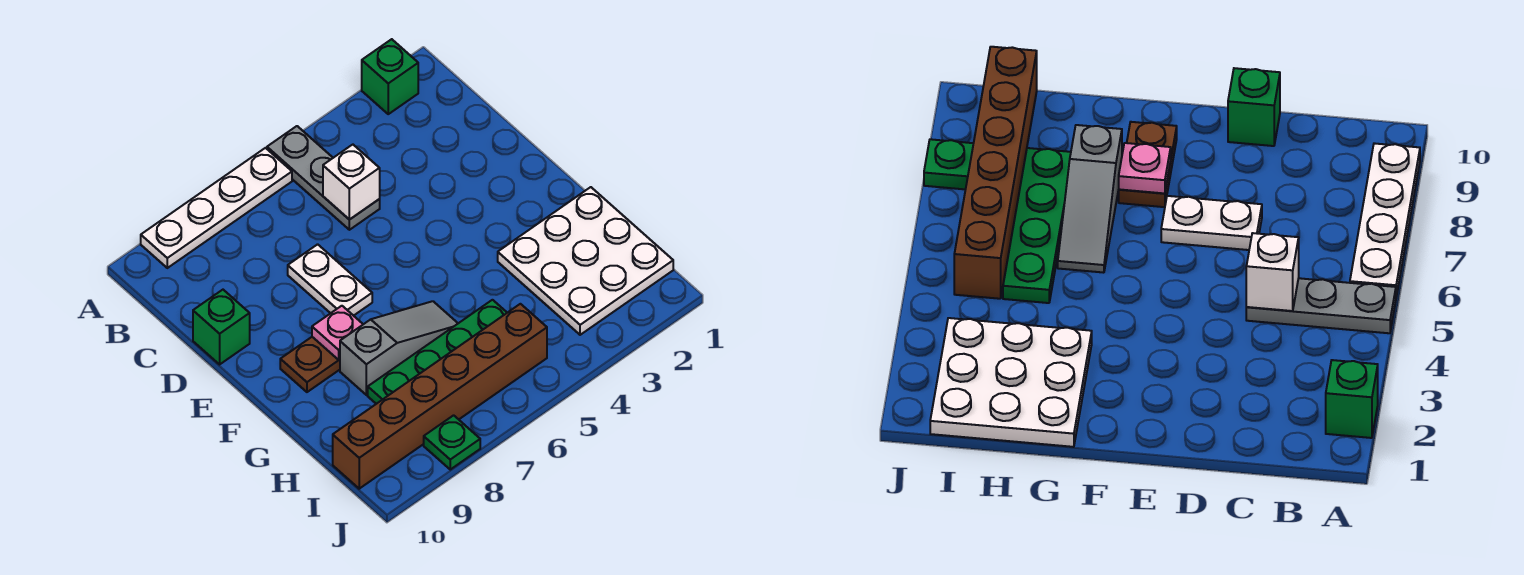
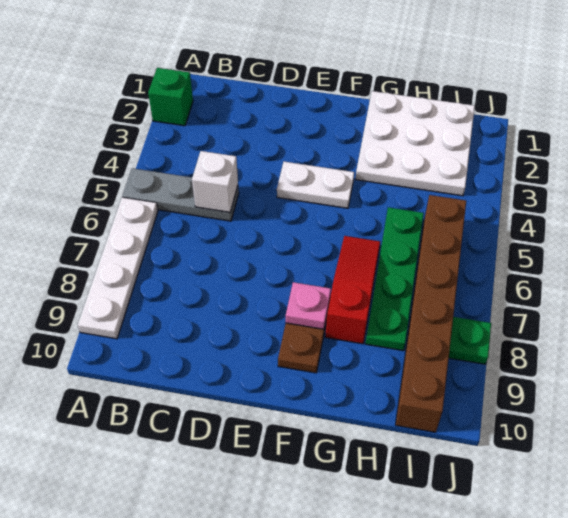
white 1x2 plate [288,244,372,316] -> white 1x2 plate moved to [277,162,354,208]
green 1x1 brick [193,290,250,364] -> none
grey 1x3 slope [340,301,458,395] -> red 1x3 slope [325,236,380,344]

